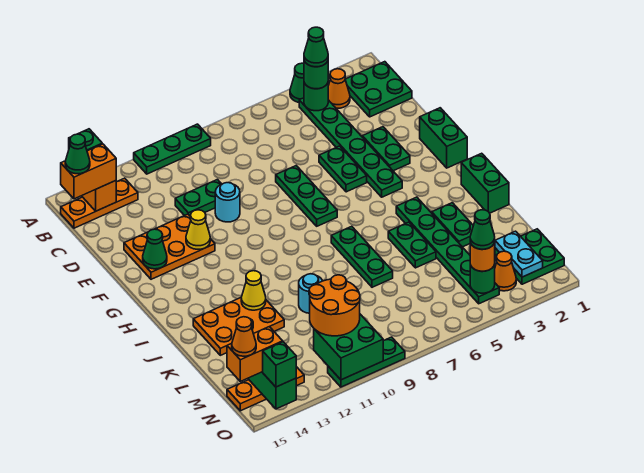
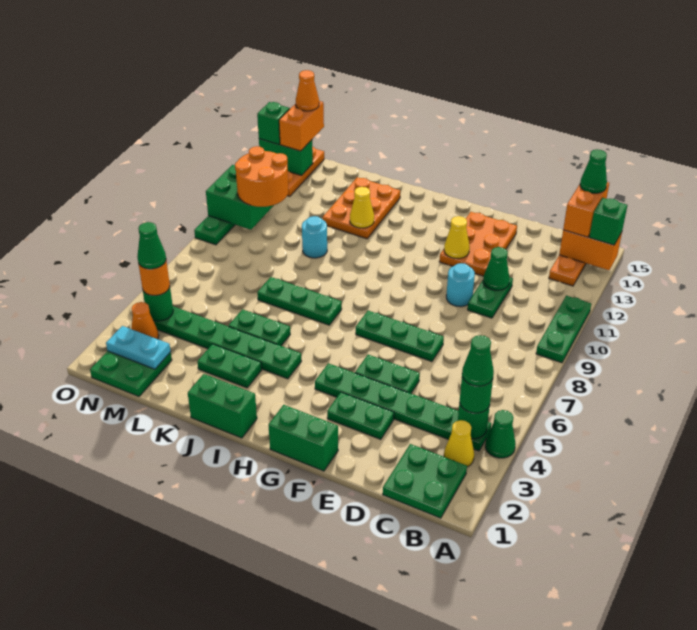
orange 1x1 cone [328,69,350,108] -> yellow 1x1 cone [444,420,474,467]
green 1x1 cone [143,229,167,269] -> green 1x1 cone moved to [483,247,510,290]

